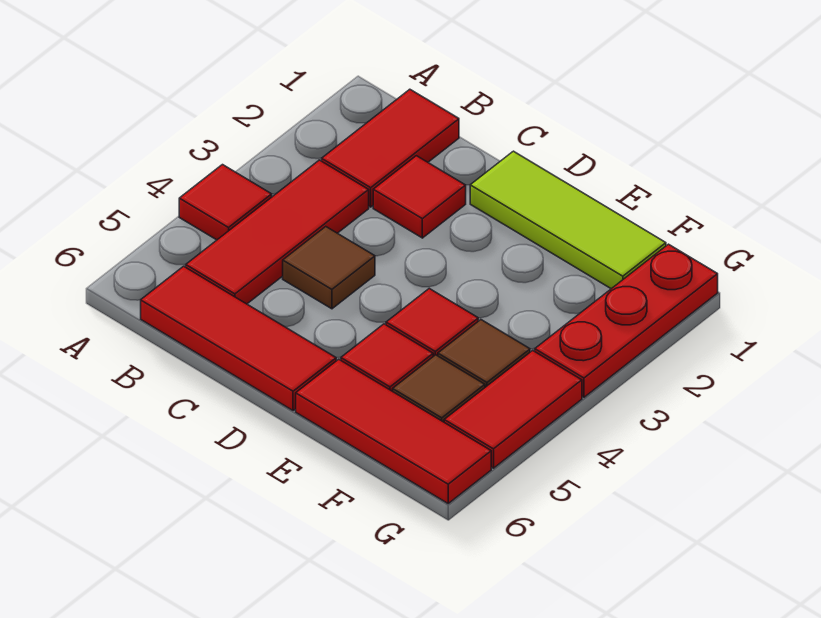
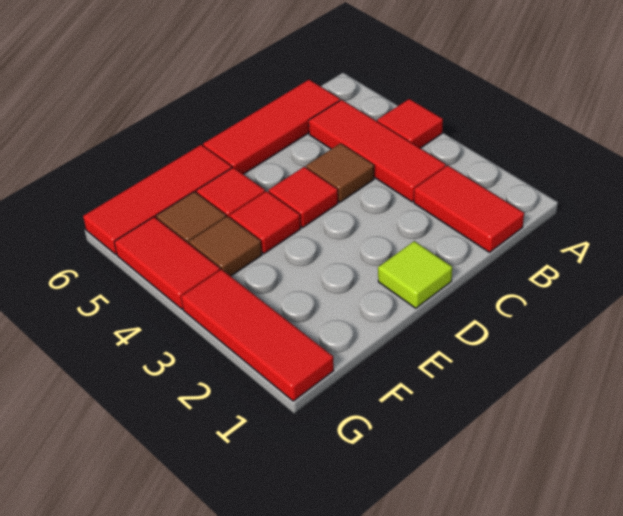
red 1x1 tile [373,156,466,238] -> red 1x1 tile moved to [269,167,338,227]
lime 1x3 tile [470,151,666,289] -> lime 1x1 tile [378,241,452,308]
red 1x3 plate [535,244,718,397] -> red 1x3 tile [181,269,334,401]

